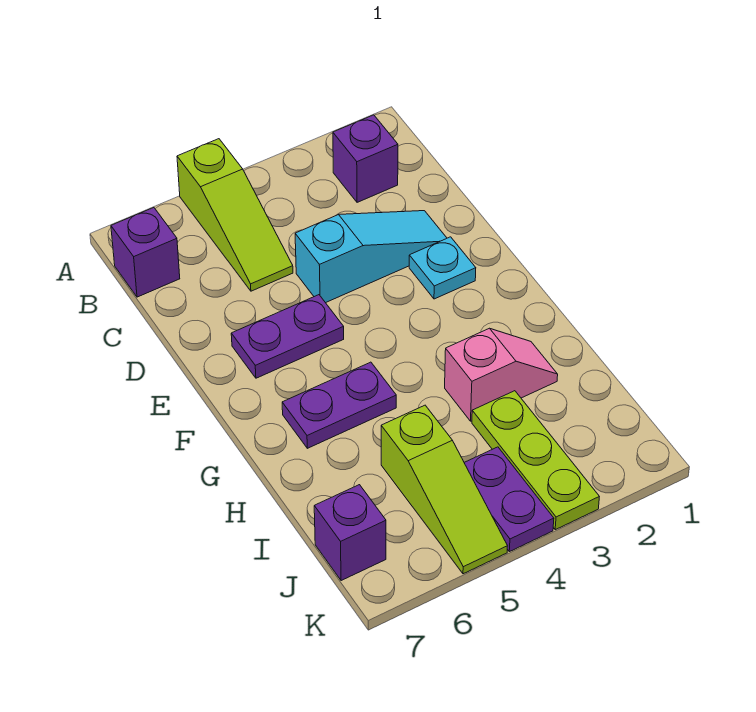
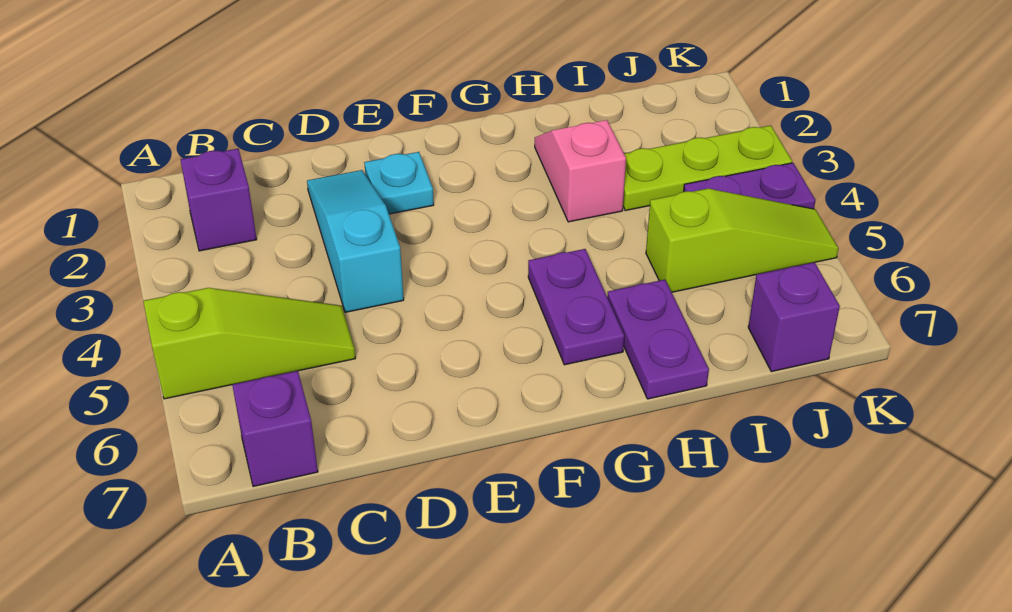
purple 1x2 plate [231,295,344,378] -> purple 1x2 plate moved to [607,280,709,399]

